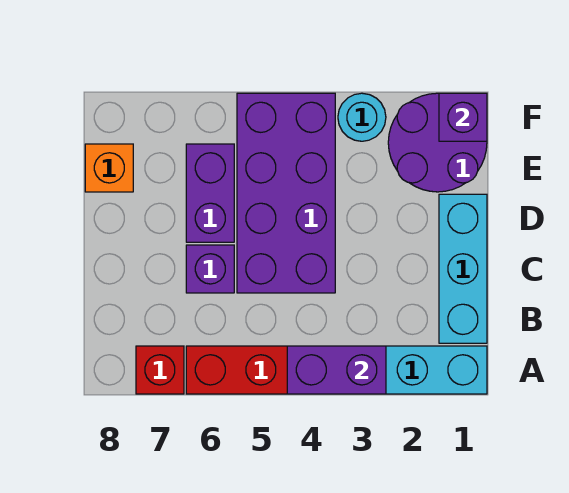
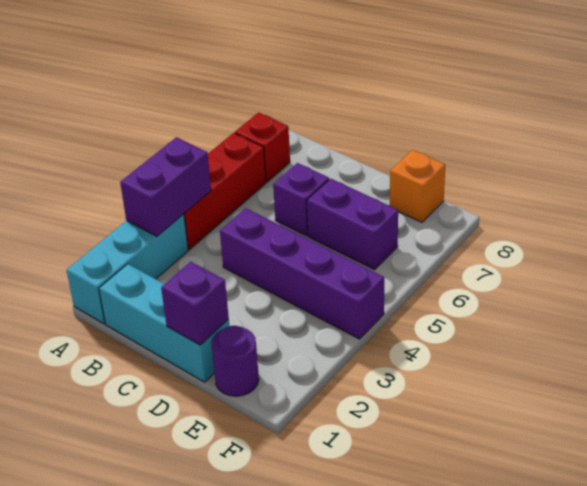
purple 2x4 brick [237,93,335,293] -> purple 1x4 brick [220,208,384,339]
purple 2x2 round brick [388,93,487,192] -> purple 1x1 round brick [211,326,259,396]
purple 1x1 brick [439,93,487,141] -> purple 1x1 brick moved to [161,262,229,345]
cyan 1x1 round brick [338,93,386,141] -> none

